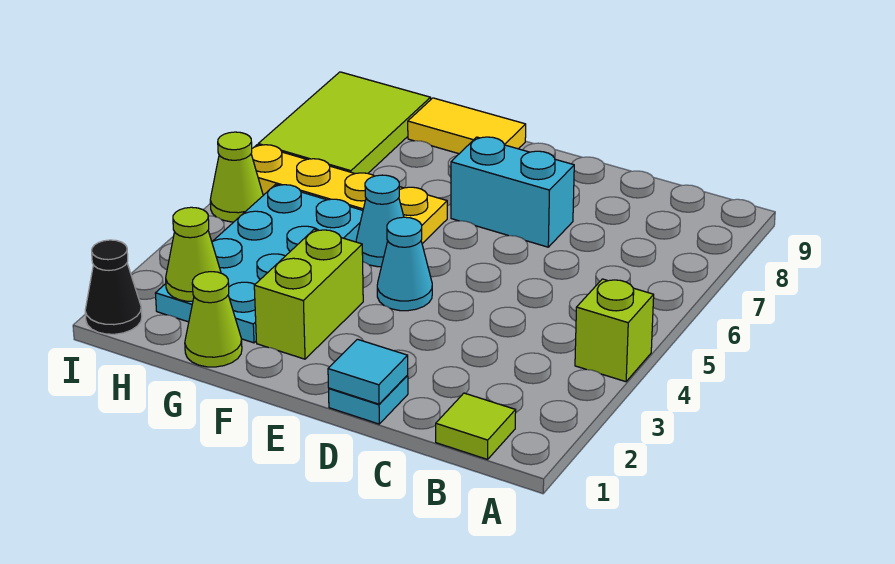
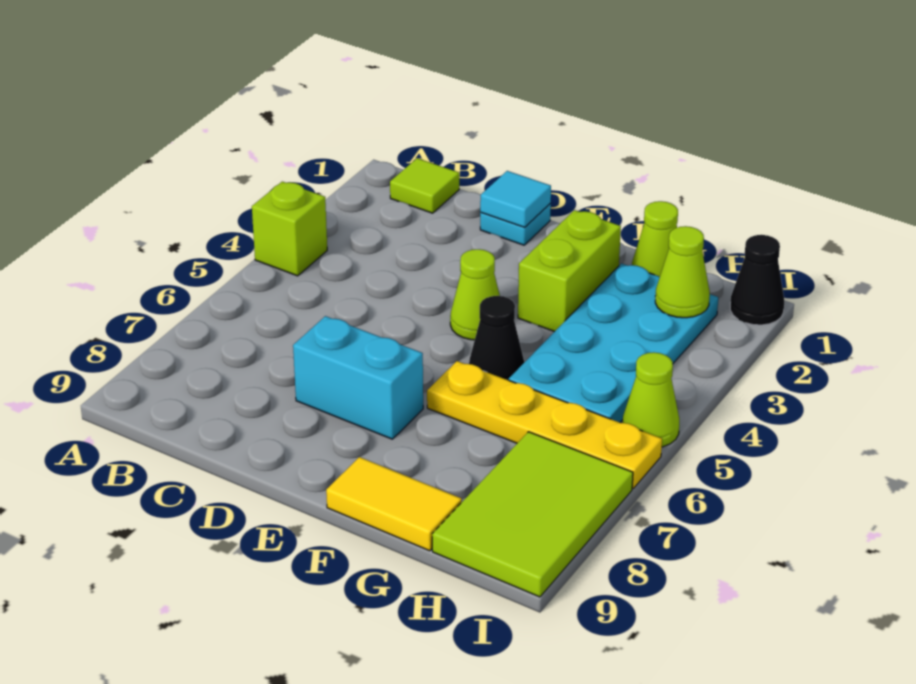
cyan 1x1 cone [377,217,432,311] -> lime 1x1 cone [450,249,500,340]
cyan 1x1 cone [356,175,404,267] -> black 1x1 cone [469,296,524,380]

